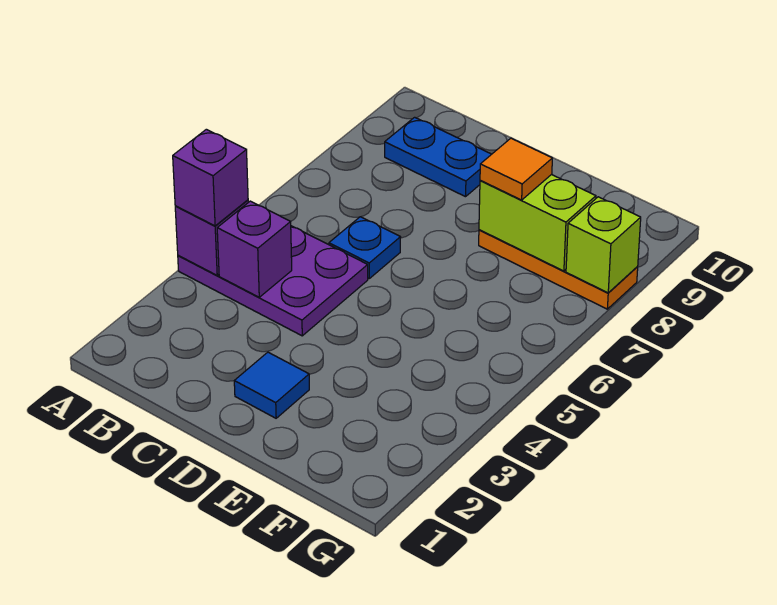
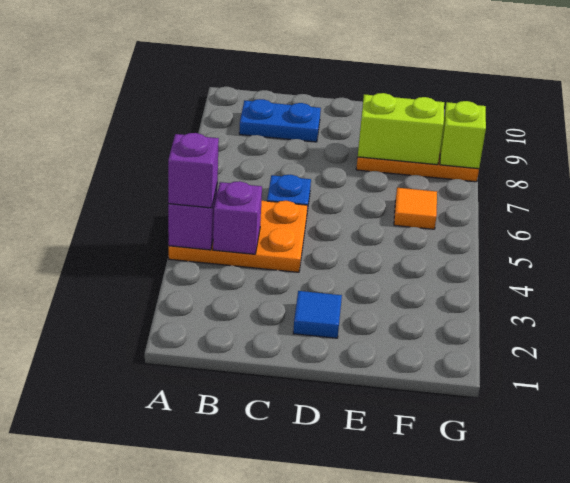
purple 2x3 plate [178,226,368,336] -> orange 2x3 plate [169,201,308,272]
orange 1x1 tile [480,138,552,200] -> orange 1x1 tile moved to [394,188,437,229]

